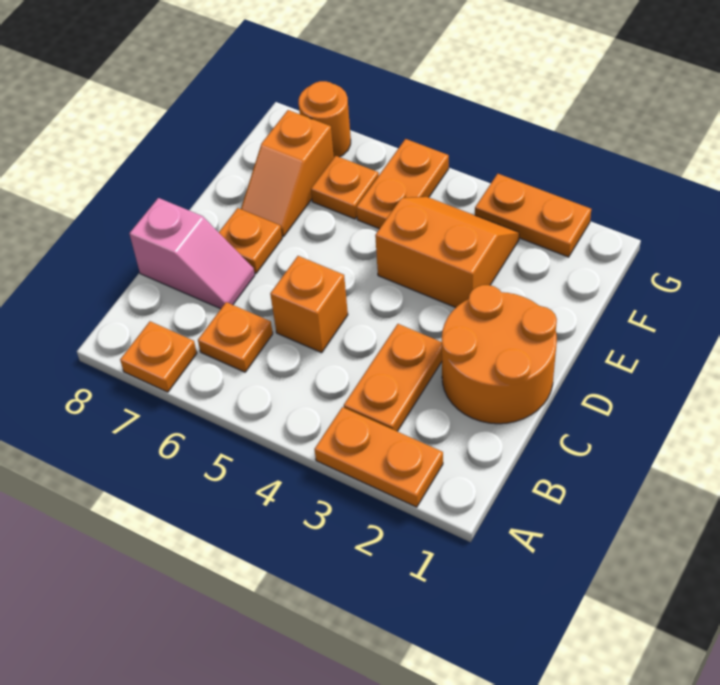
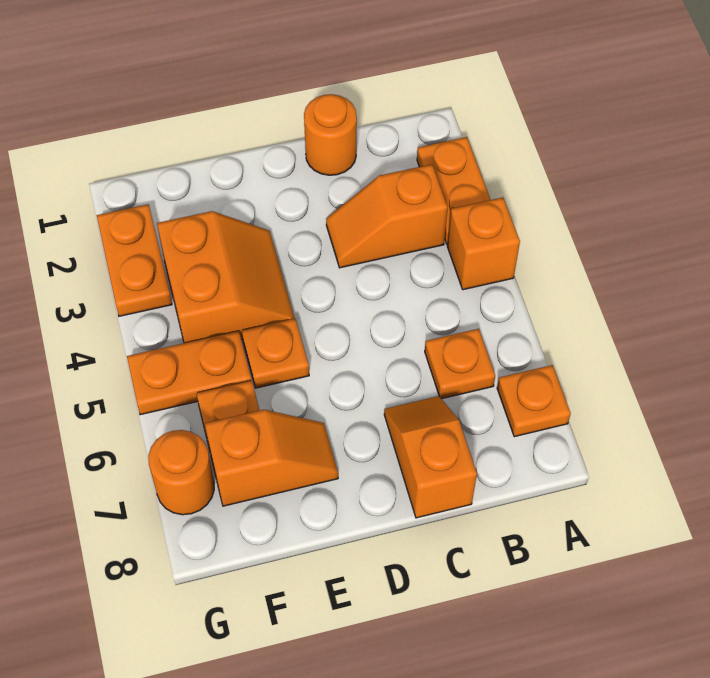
orange 1x2 plate [344,324,442,431] -> orange 1x2 slope [326,164,448,268]
orange 2x2 round brick [442,285,557,424] -> orange 1x1 round brick [304,94,357,175]
orange 1x1 brick [270,256,348,353] -> orange 1x1 brick moved to [447,198,520,290]
pink 1x2 slope [129,198,255,309] -> orange 1x2 slope [384,396,477,518]
orange 1x1 plate [219,208,282,273] -> orange 1x1 plate moved to [242,318,309,388]
orange 2x2 slope [375,197,519,308] -> orange 2x2 slope turned to [157,211,294,343]

